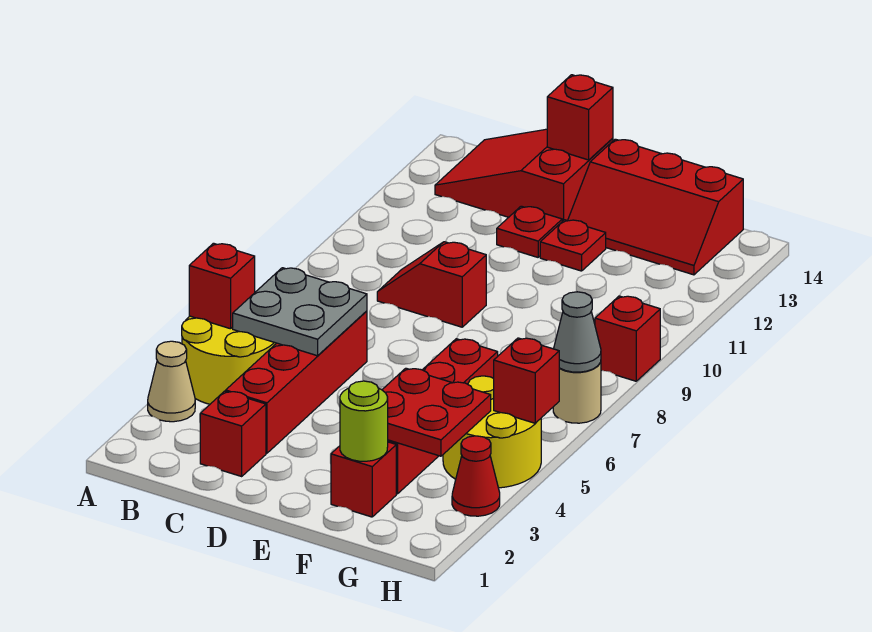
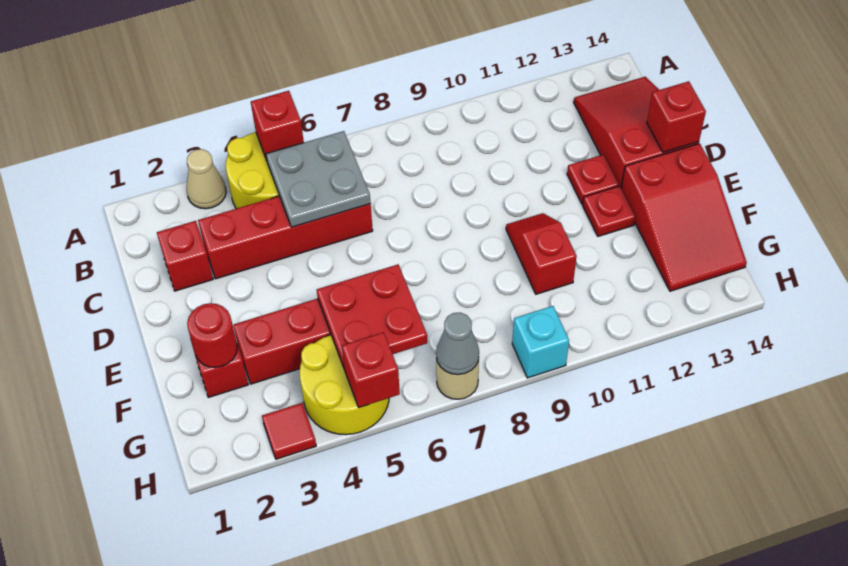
red 1x2 slope [377,242,486,327] -> red 1x2 slope moved to [506,213,577,294]
red 2x3 slope [568,139,743,275] -> red 2x3 slope turned to [621,143,747,291]
lime 1x1 round brick [340,381,388,461] -> red 1x1 round brick [187,303,237,367]
red 2x2 plate [382,368,491,456] -> red 2x2 plate moved to [317,265,427,369]
red 1x1 cone [452,436,500,516] -> red 1x1 tile [262,403,316,459]
red 1x1 brick [595,296,660,381] -> cyan 1x1 brick [512,306,569,378]

